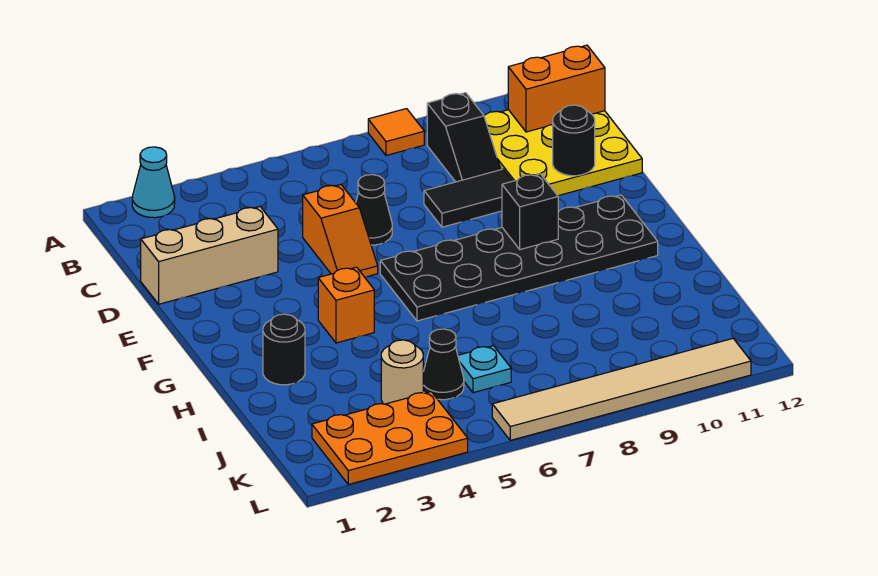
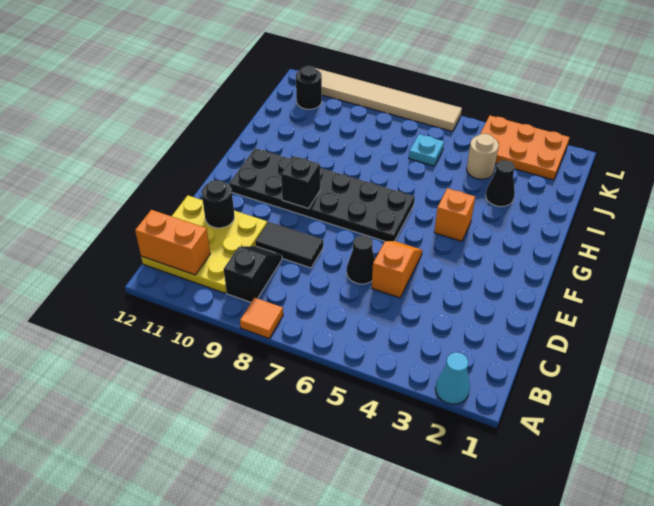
tan 1x3 brick [141,207,278,304] -> none
black 1x1 round brick [263,314,305,385] -> black 1x1 round brick moved to [296,66,322,109]
black 1x1 cone [423,329,464,400] -> black 1x1 cone moved to [486,160,515,207]

